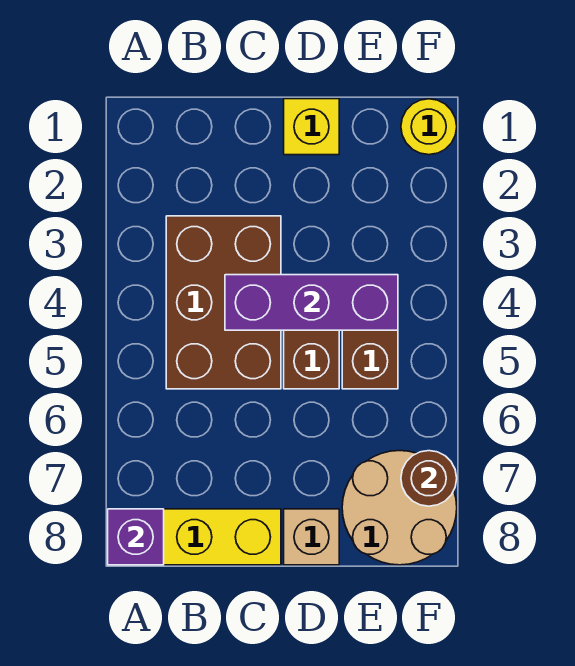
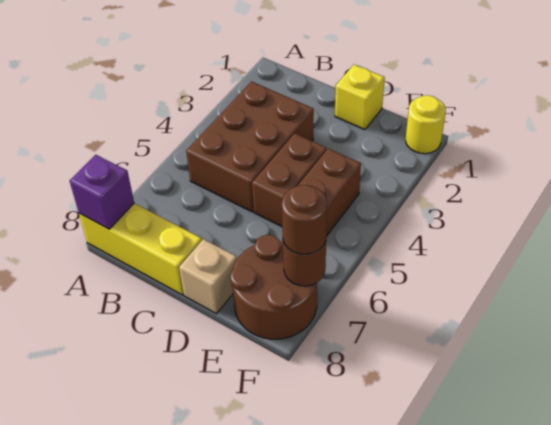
purple 1x3 brick [225,275,398,330] -> none
tan 2x2 round brick [342,451,457,565] -> brown 2x2 round brick [230,235,317,339]
none -> brown 1x1 round brick [282,185,327,254]

